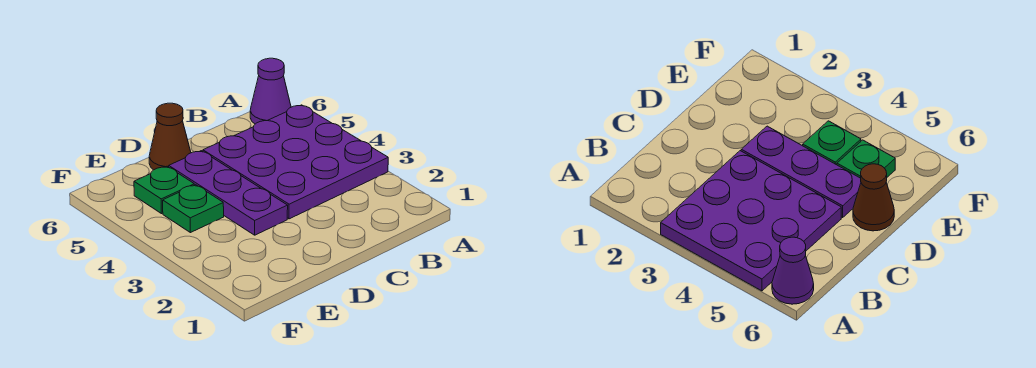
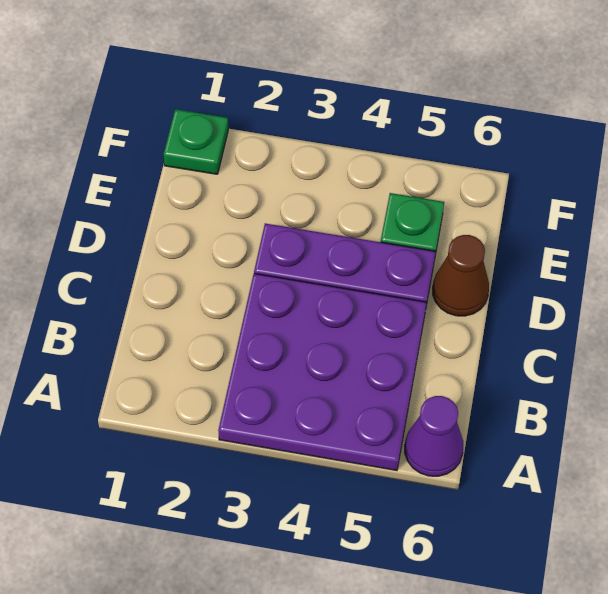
green 1x1 plate [163,185,224,233] -> green 1x1 plate moved to [164,109,228,174]

